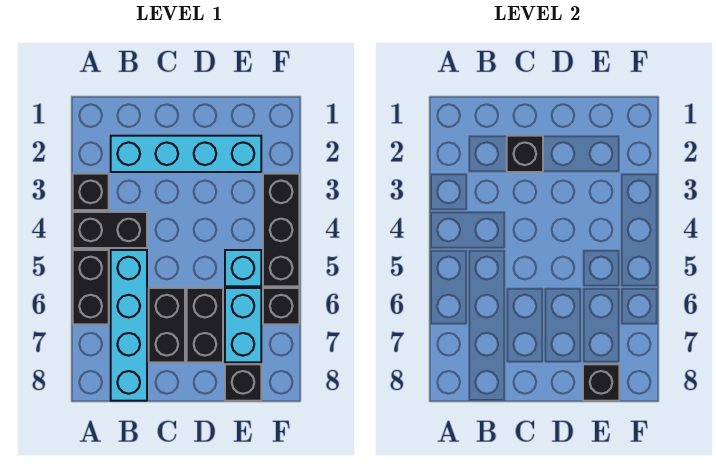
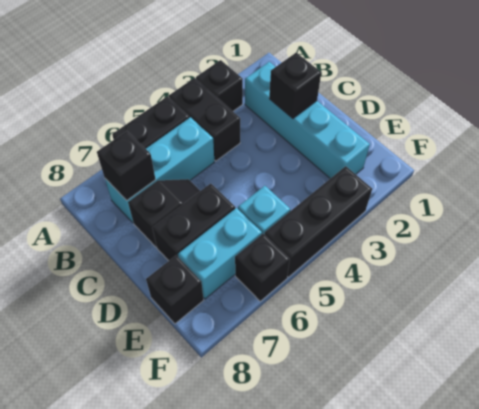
cyan 1x4 brick [111,250,147,401] -> cyan 1x3 brick [105,117,214,223]
black 1x2 brick [149,288,185,362] -> black 1x2 slope [128,179,200,247]
black 1x1 brick [583,364,619,401] -> black 1x1 brick moved to [97,131,156,200]

